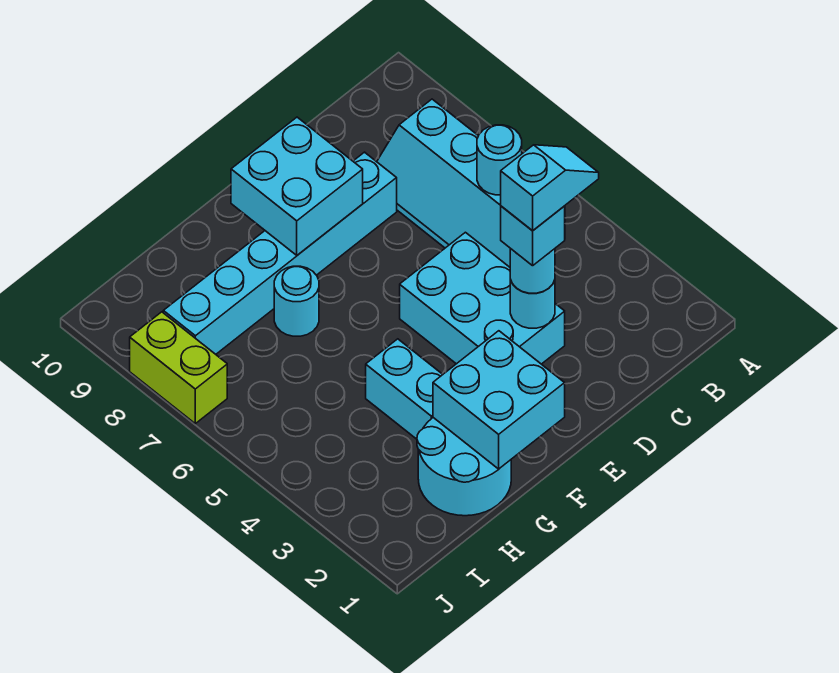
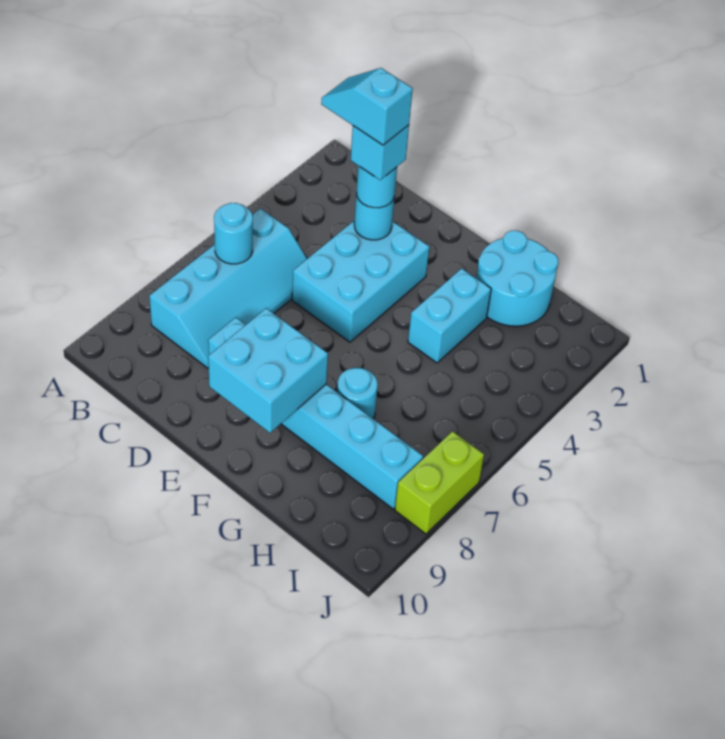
cyan 2x2 brick [433,331,565,469] -> none

